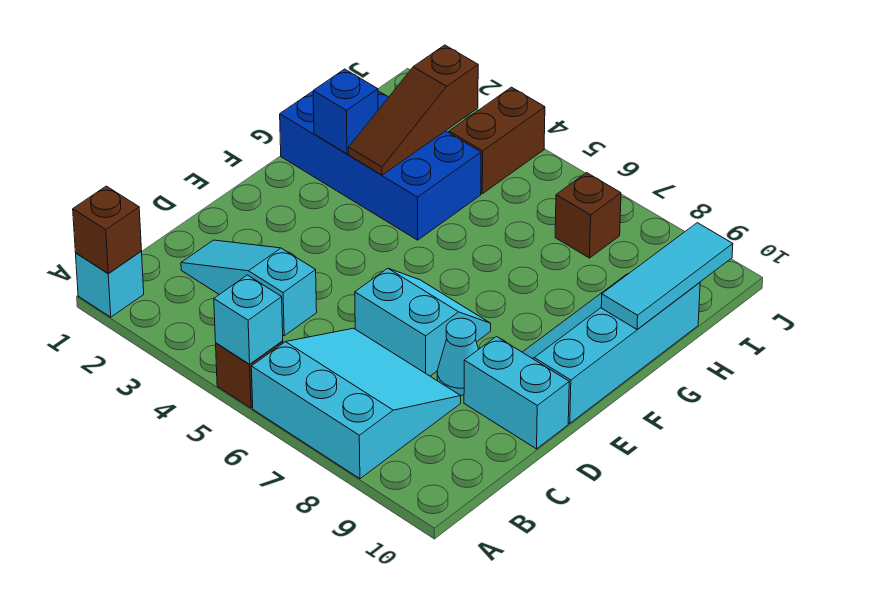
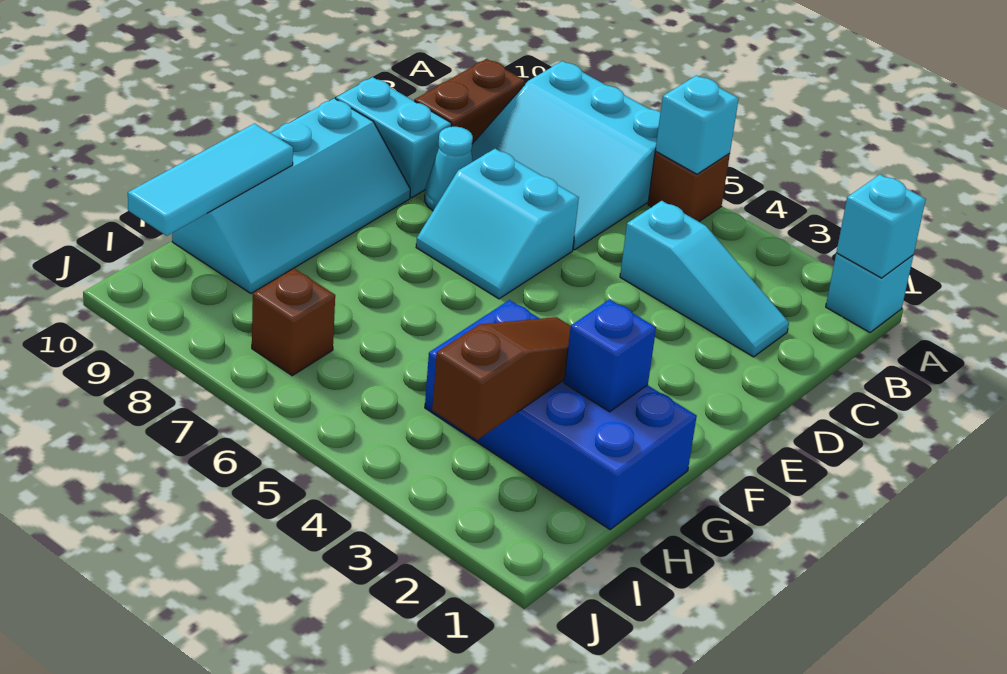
brown 1x1 brick [73,186,142,274] -> cyan 1x1 brick [836,175,926,278]
brown 1x2 brick [449,87,545,194] -> brown 1x2 brick moved to [414,59,525,144]

